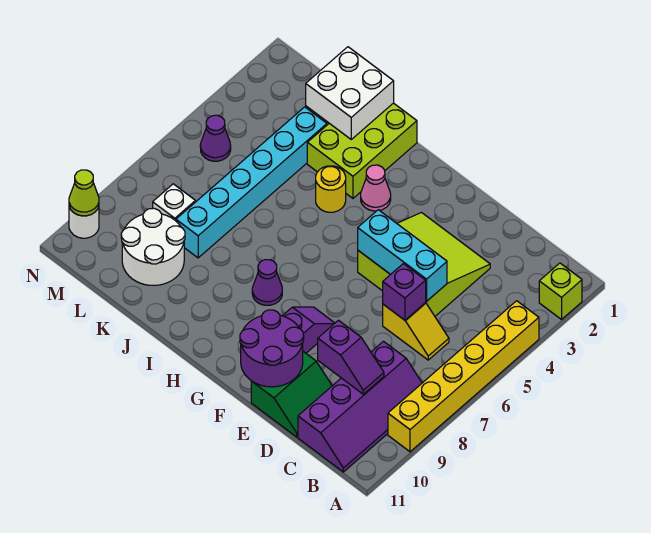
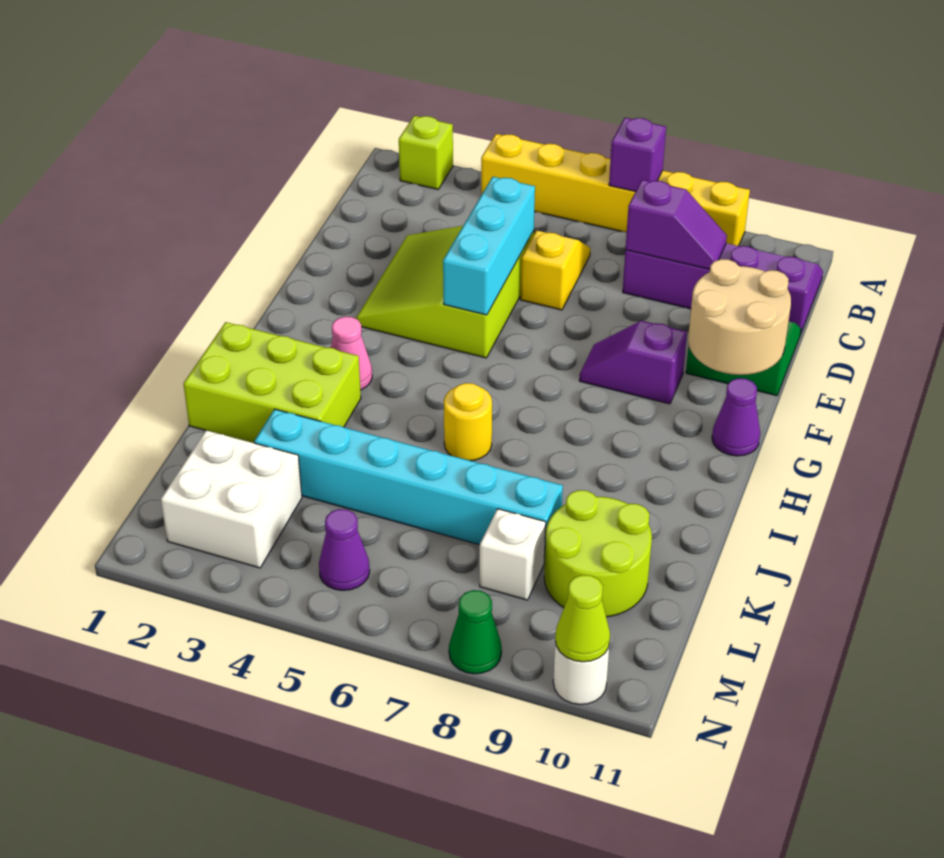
purple 1x2 slope [318,320,384,394] -> purple 1x2 slope turned to [625,180,727,269]
purple 1x1 brick [383,264,426,320] -> purple 1x1 brick moved to [609,118,666,192]
purple 2x2 round brick [240,310,304,387] -> tan 2x2 round brick [688,259,791,375]
purple 1x1 cone [252,260,282,305] -> purple 1x1 cone moved to [712,378,760,456]
yellow 1x1 round brick [316,166,346,212] -> yellow 1x1 round brick moved to [444,383,492,461]
white 2x2 brick [306,47,394,139] -> white 2x2 brick moved to [161,430,302,568]
white 2x2 round brick [121,208,185,286] -> lime 2x2 round brick [544,490,652,617]
none -> green 1x1 cone [449,590,502,674]

